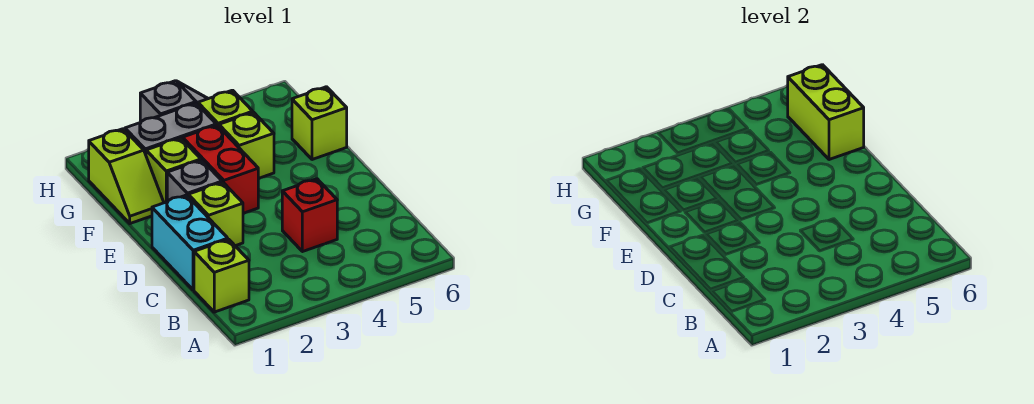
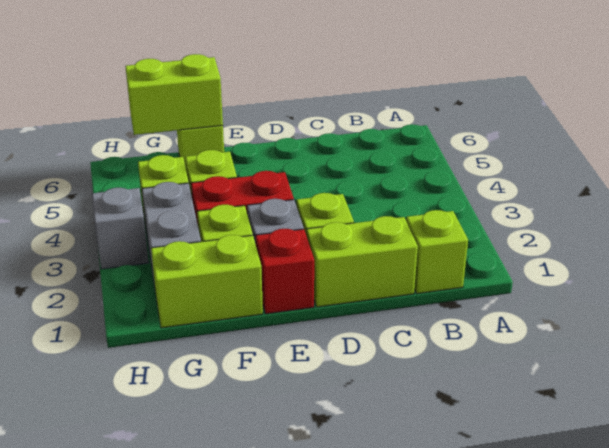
cyan 1x2 brick [152,195,228,290] -> lime 1x2 brick [307,216,418,307]
red 1x1 brick [282,179,337,252] -> red 1x1 brick moved to [256,229,314,314]
lime 1x2 slope [89,129,164,224] -> lime 1x2 brick [151,235,263,328]

